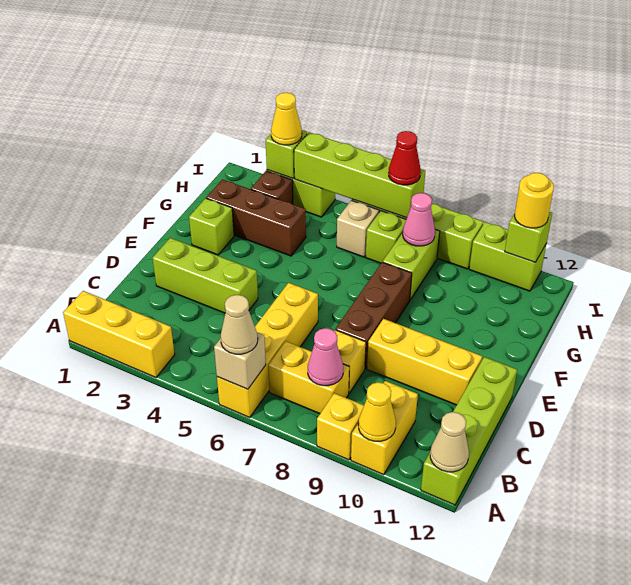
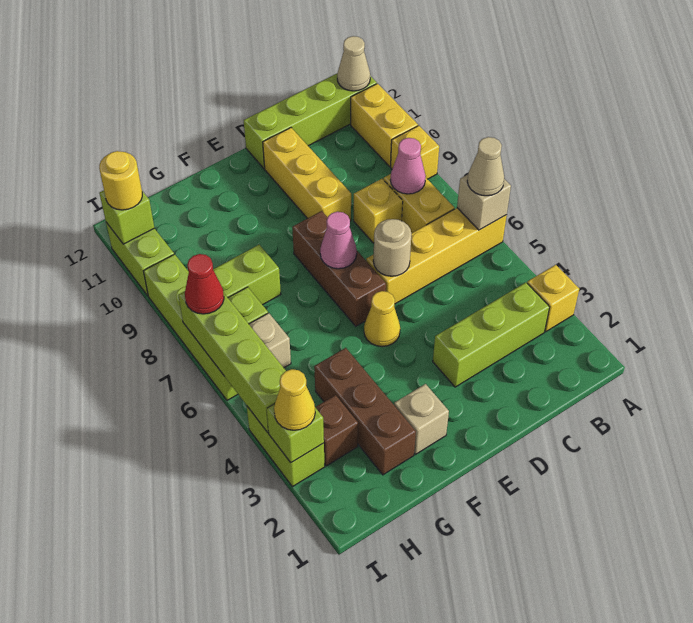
yellow 1x3 brick [63,291,175,377] -> yellow 1x1 brick [527,265,579,332]
yellow 1x2 brick [351,381,418,475] -> yellow 1x2 brick turned to [351,84,418,166]
yellow 1x1 cone [358,382,396,441] -> yellow 1x1 cone moved to [364,291,400,347]
lime 1x3 brick [153,238,258,313] -> lime 1x3 brick turned to [433,283,549,387]
none -> tan 1x1 round brick [373,219,411,276]
brown 1x3 brick [336,262,412,368] -> brown 1x3 brick turned to [292,211,386,326]
lime 1x1 brick [189,198,234,255] -> tan 1x1 brick [394,384,449,454]
pink 1x1 cone [403,193,435,246] -> pink 1x1 cone moved to [320,212,357,269]

